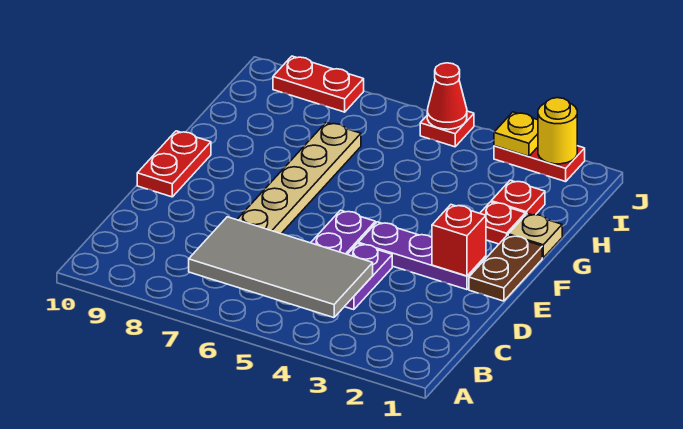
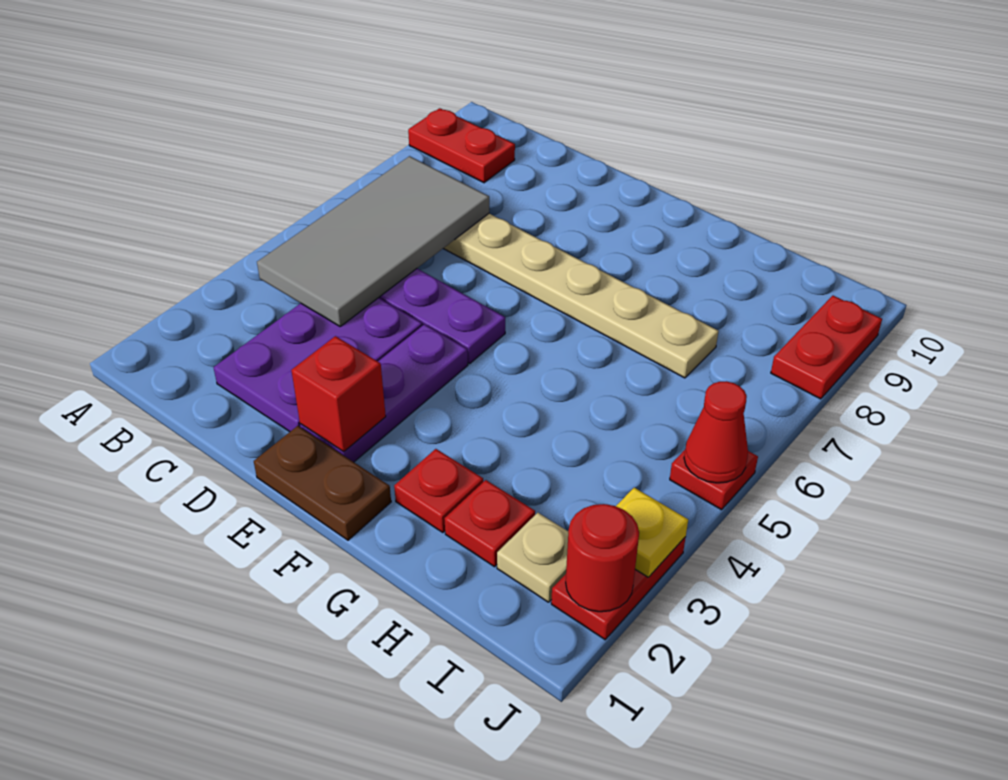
purple 1x2 plate [345,244,392,310] -> purple 2x3 plate [213,298,422,432]
red 1x2 plate [137,131,211,197] -> red 1x2 plate moved to [408,108,515,183]
tan 1x1 plate [508,213,562,258] -> tan 1x1 plate moved to [497,513,568,602]
yellow 1x1 round brick [538,98,577,164] -> red 1x1 round brick [566,504,639,612]

